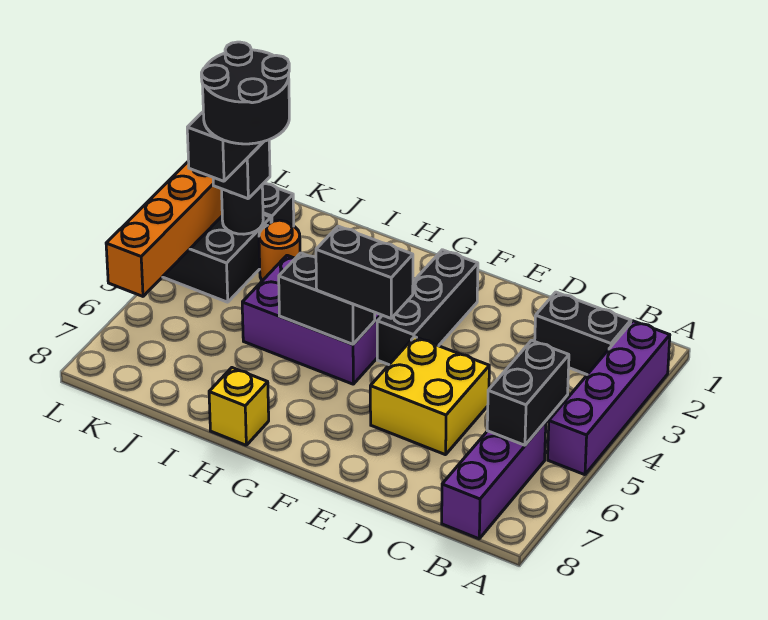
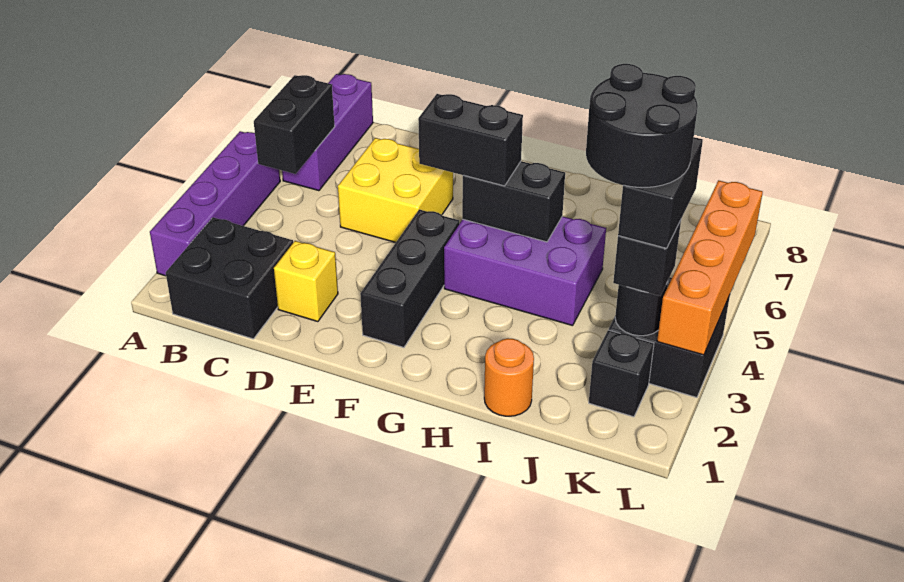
black 1x2 brick [535,292,631,375] -> black 2x2 brick [166,218,293,339]
yellow 1x1 brick [209,368,269,445] -> yellow 1x1 brick moved to [274,241,338,322]
orange 1x1 round brick [259,220,300,281] -> orange 1x1 round brick moved to [484,338,534,416]

